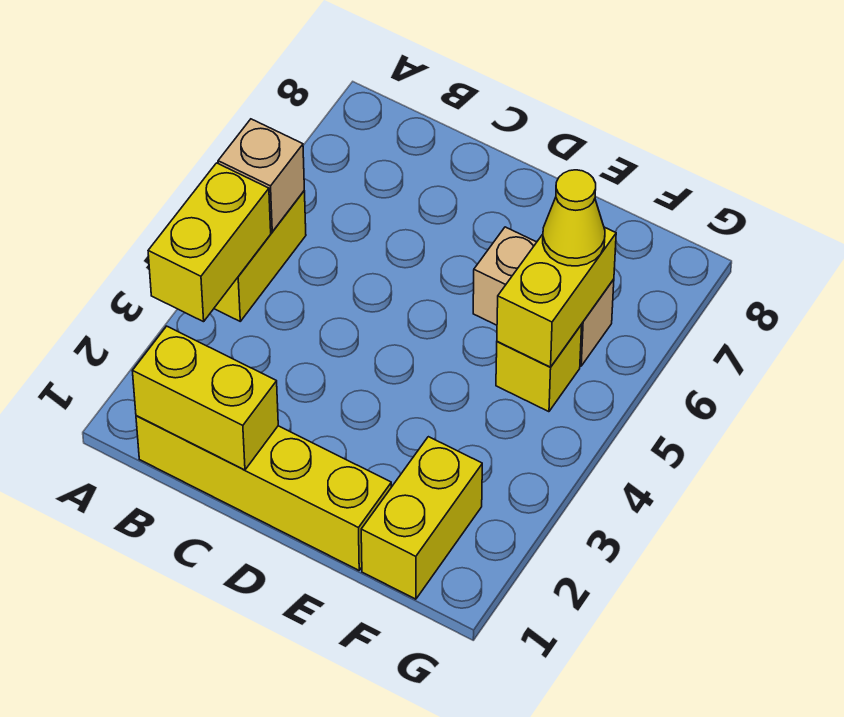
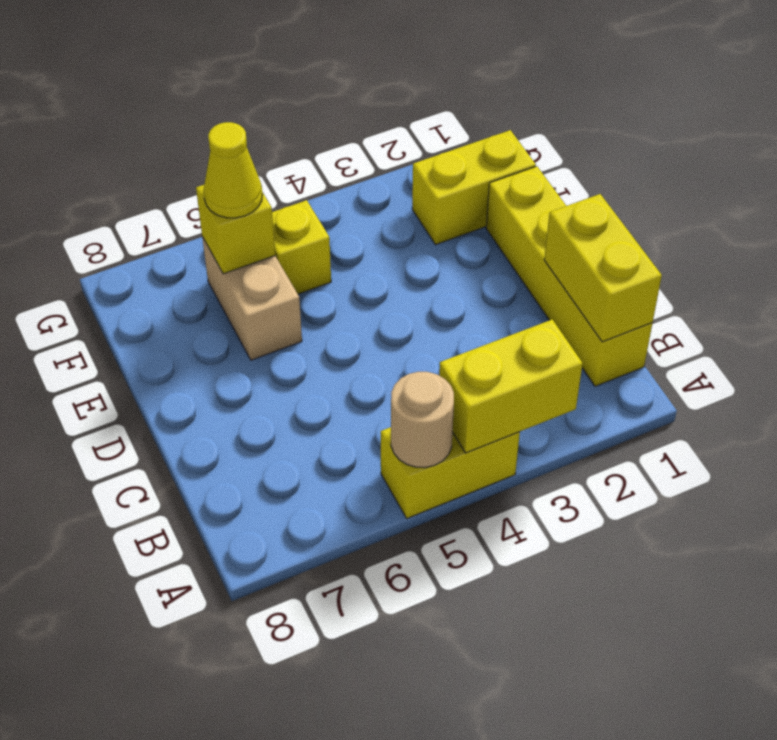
tan 1x1 brick [218,119,304,232] -> tan 1x1 round brick [391,372,454,468]
yellow 1x2 brick [497,227,616,367] -> yellow 1x1 brick [196,185,275,274]

